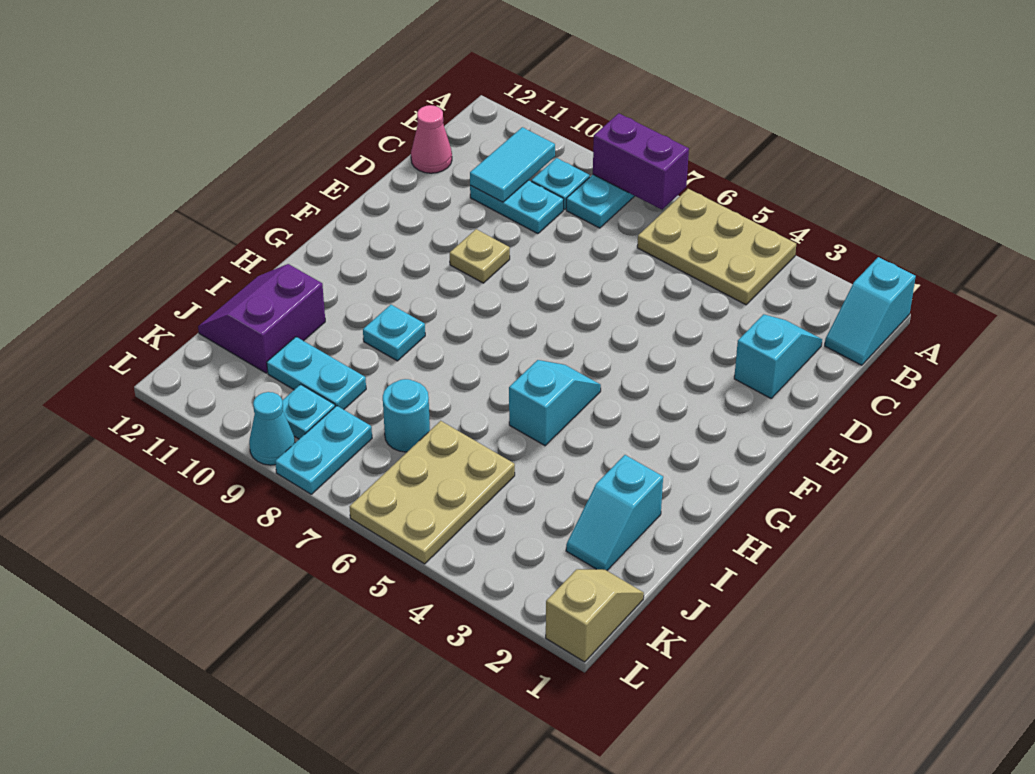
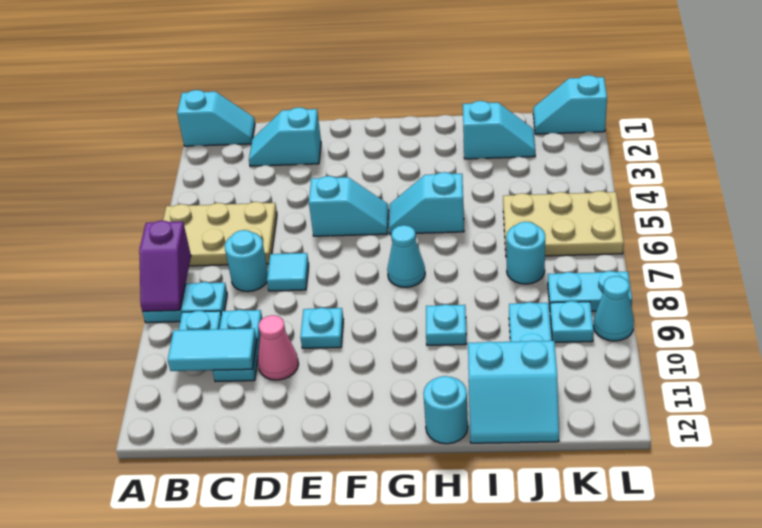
tan 2x3 plate [637,189,796,305] -> tan 2x3 plate turned to [163,202,277,266]
purple 1x2 brick [593,113,689,210] -> purple 1x2 slope [139,220,191,311]
none -> cyan 1x1 round brick [225,230,268,292]
pink 1x1 cone [411,105,452,173] -> pink 1x1 cone moved to [258,315,298,380]
none -> cyan 1x1 tile [267,253,309,291]
none -> cyan 1x2 slope [309,176,389,236]
tan 1x1 plate [450,229,510,283] -> cyan 1x1 plate [300,308,343,348]
none -> cyan 1x1 cone [387,225,425,287]
none -> cyan 1x1 round brick [423,376,468,444]
purple 2x2 slope [198,264,325,373] -> cyan 2x2 slope [468,340,559,443]
tan 1x2 slope [546,569,644,662] -> cyan 1x2 slope [533,75,607,134]

